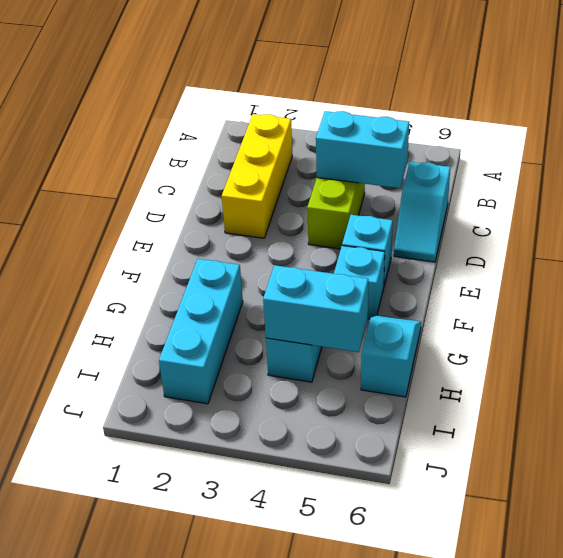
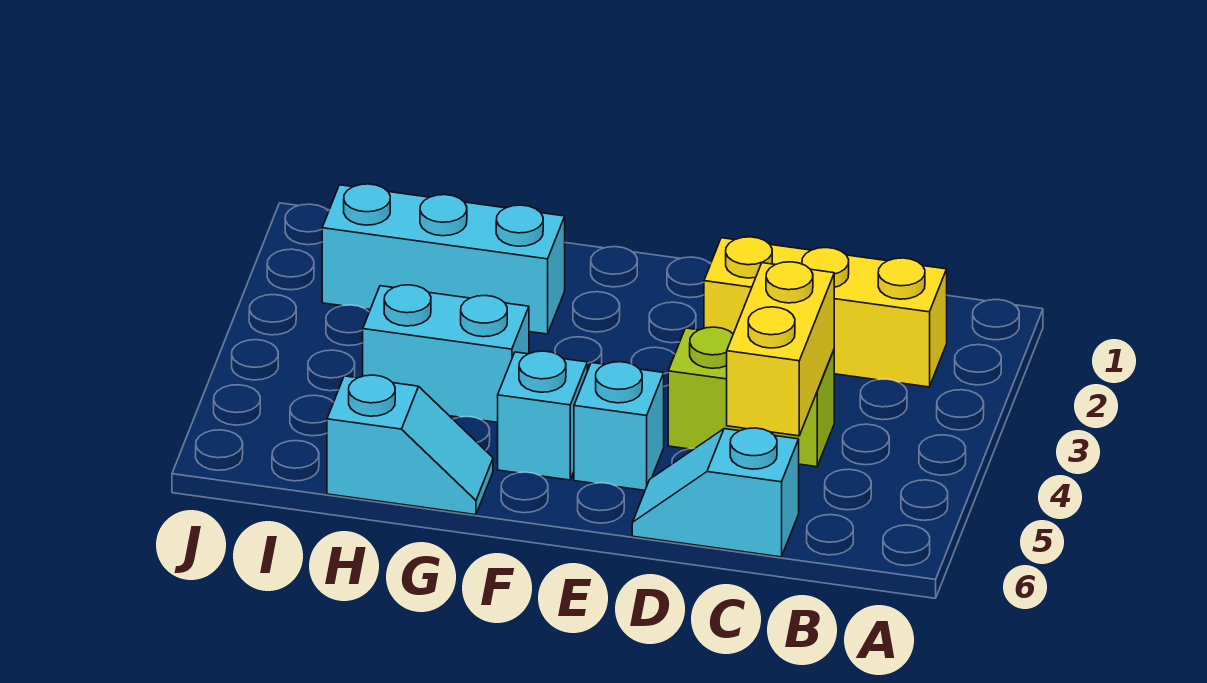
cyan 1x2 brick [316,111,409,188] -> yellow 1x2 brick [727,262,834,436]
cyan 1x2 brick [263,265,368,352] -> none

